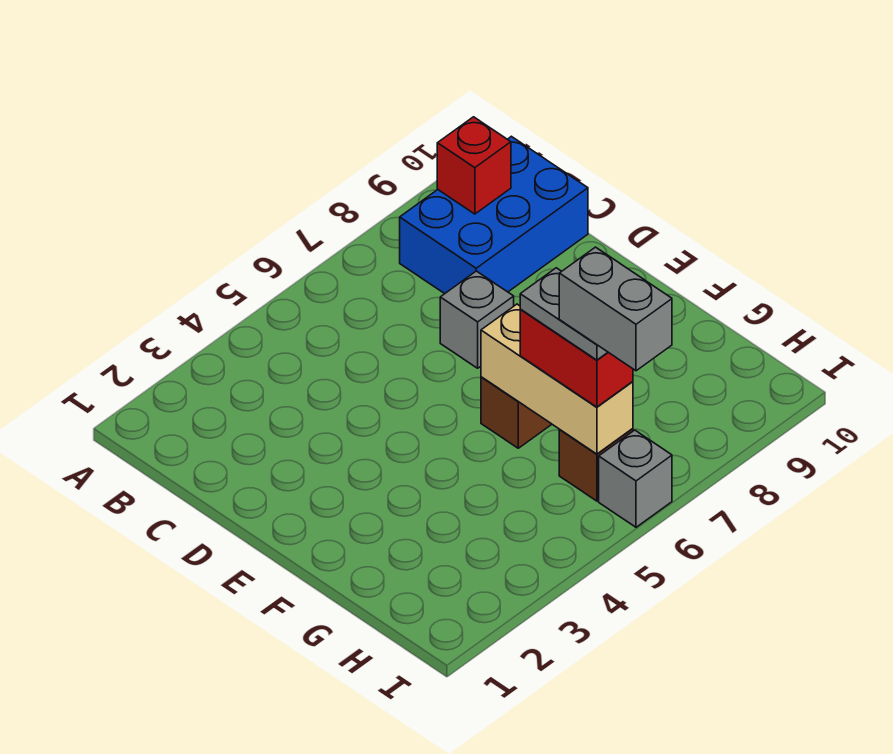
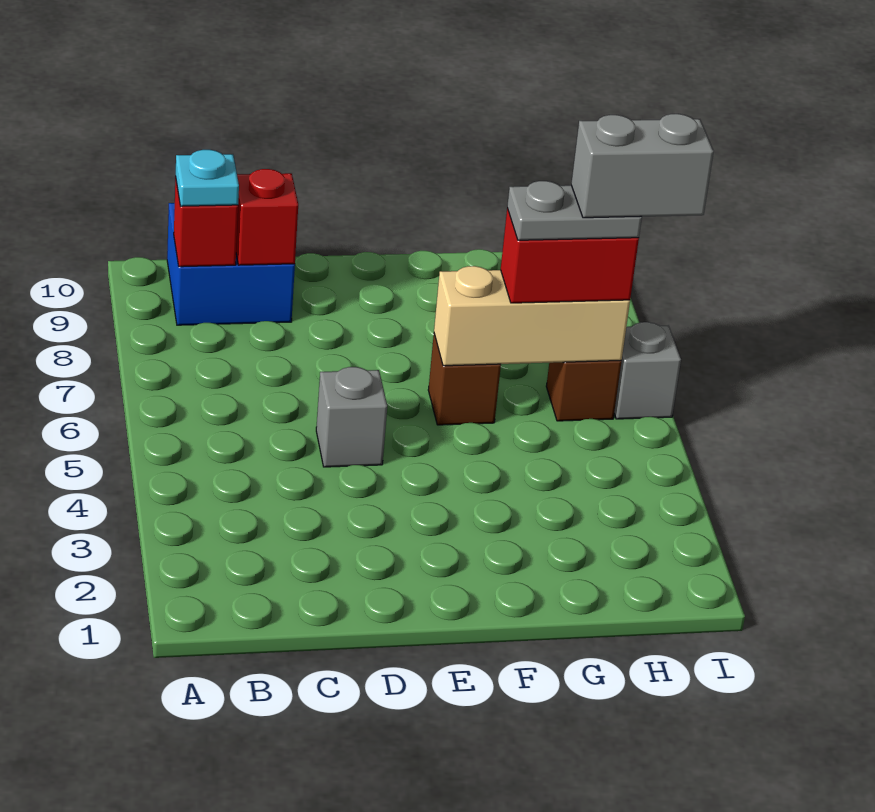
blue 2x3 brick [400,136,588,294] -> blue 2x2 brick [167,203,295,325]
none -> cyan 1x1 plate [176,150,239,206]
none -> red 1x1 brick [236,169,298,265]
grey 1x1 brick [440,271,514,368] -> grey 1x1 brick moved to [316,367,387,467]

